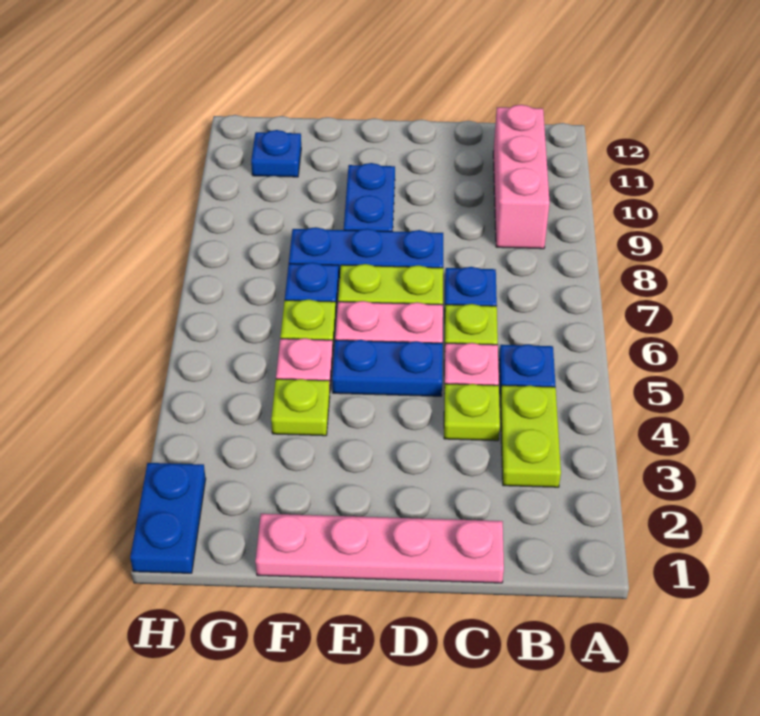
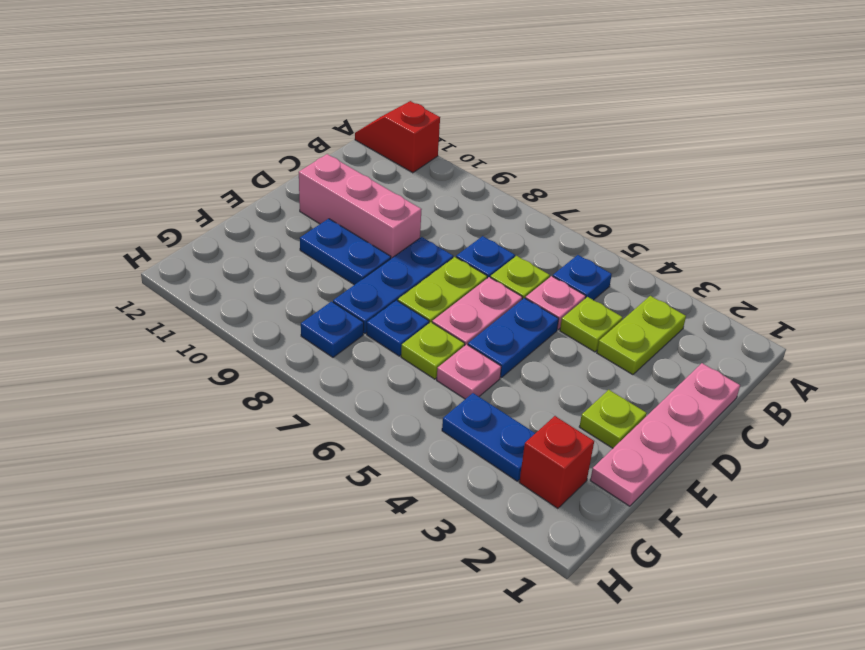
none -> red 1x2 slope [355,101,440,173]
lime 1x2 plate [500,385,561,487] -> lime 1x2 plate turned to [597,296,686,375]
pink 1x3 brick [493,105,550,249] -> pink 1x3 brick moved to [299,154,422,258]
lime 1x1 plate [271,379,330,436] -> lime 1x1 plate moved to [579,390,647,448]
none -> red 1x1 brick [519,416,594,508]
blue 1x1 plate [251,130,301,177] -> blue 1x1 plate moved to [301,302,364,357]
blue 1x2 plate [130,463,206,573] -> blue 1x2 plate moved to [442,393,535,481]

